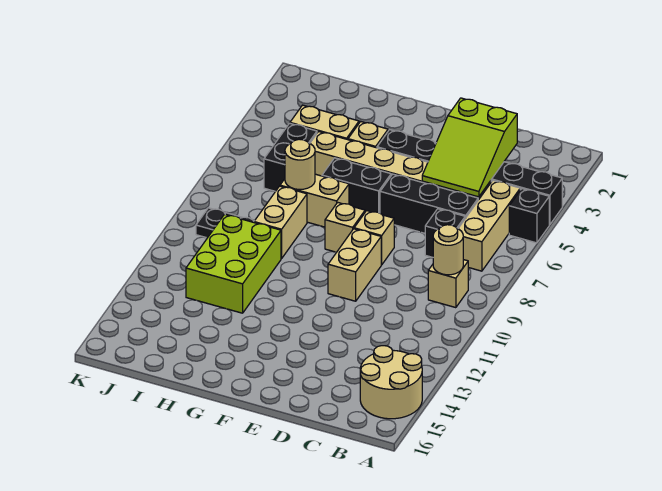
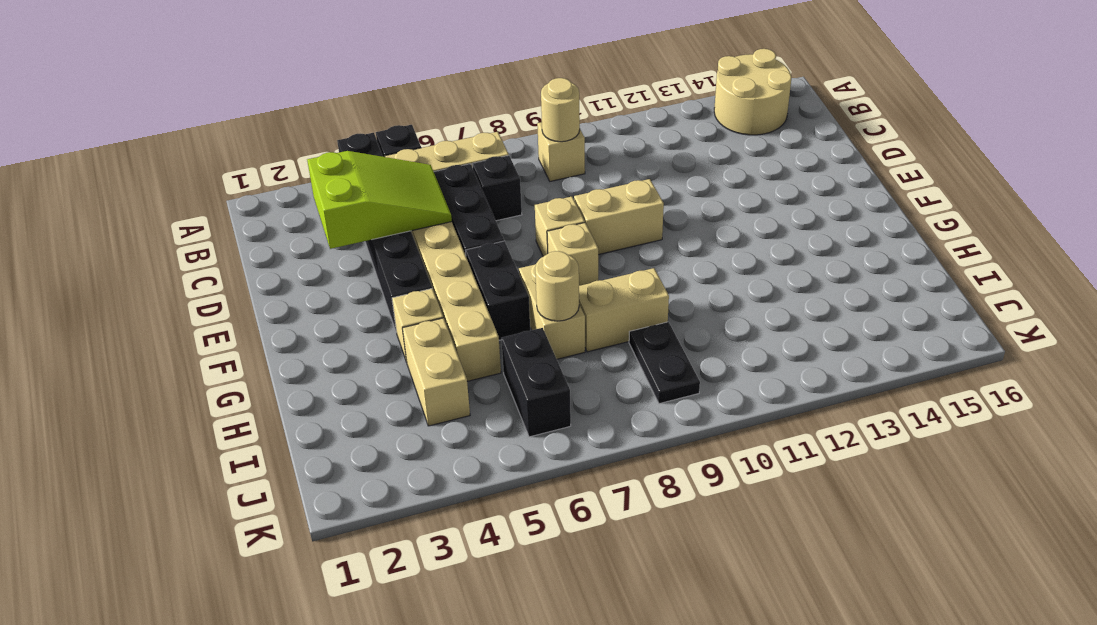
lime 2x3 brick [186,214,281,313] -> none
black 1x2 brick [264,123,317,191] -> black 1x2 brick turned to [501,328,571,437]

